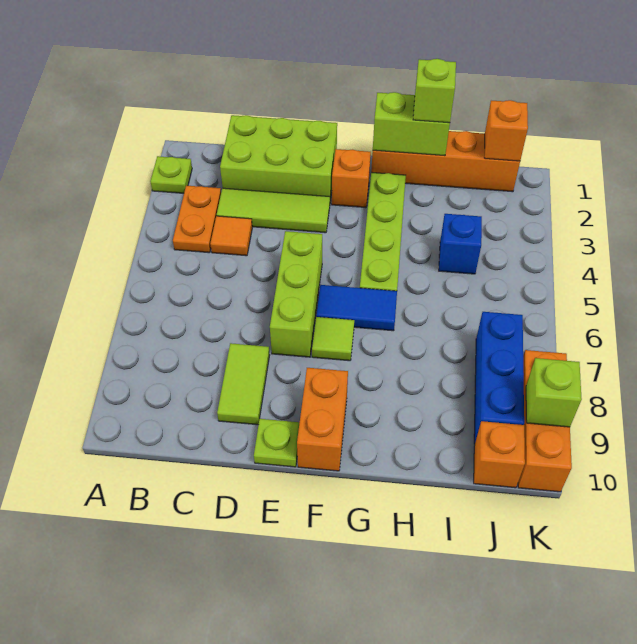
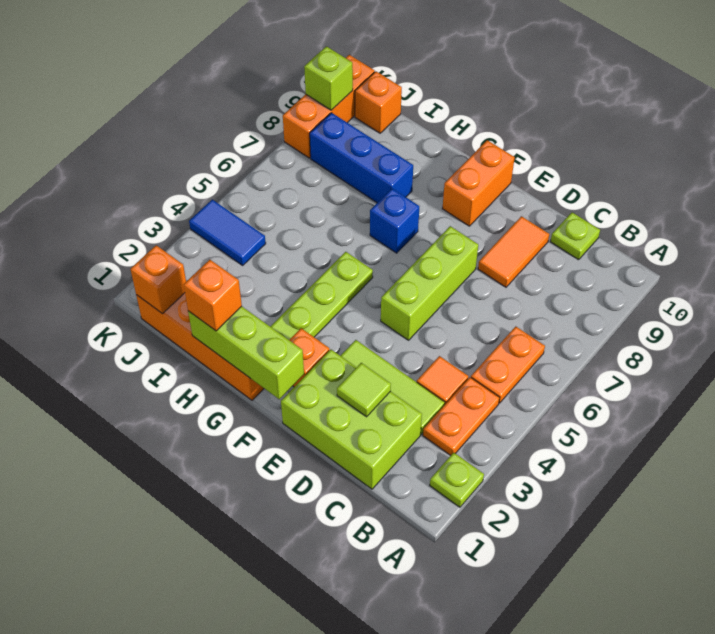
none -> orange 1x2 plate [471,327,545,403]
lime 1x2 tile [217,343,270,425] -> orange 1x2 tile [478,216,549,287]
lime 1x1 plate [254,419,300,467] -> lime 1x1 plate moved to [550,212,600,260]
blue 1x2 tile [316,285,397,331] -> blue 1x2 tile moved to [189,200,266,265]
lime 1x1 tile [312,317,354,361] -> lime 1x1 tile moved to [337,363,391,417]
lime 1x2 brick [373,92,450,156] -> lime 1x3 brick [188,306,304,399]
lime 1x1 brick [413,59,456,123] -> orange 1x1 brick [184,260,242,331]
blue 1x1 brick [439,214,482,274] -> blue 1x1 brick moved to [370,189,419,253]
blue 1x3 brick [474,312,524,444] -> blue 1x3 brick turned to [310,113,413,203]

